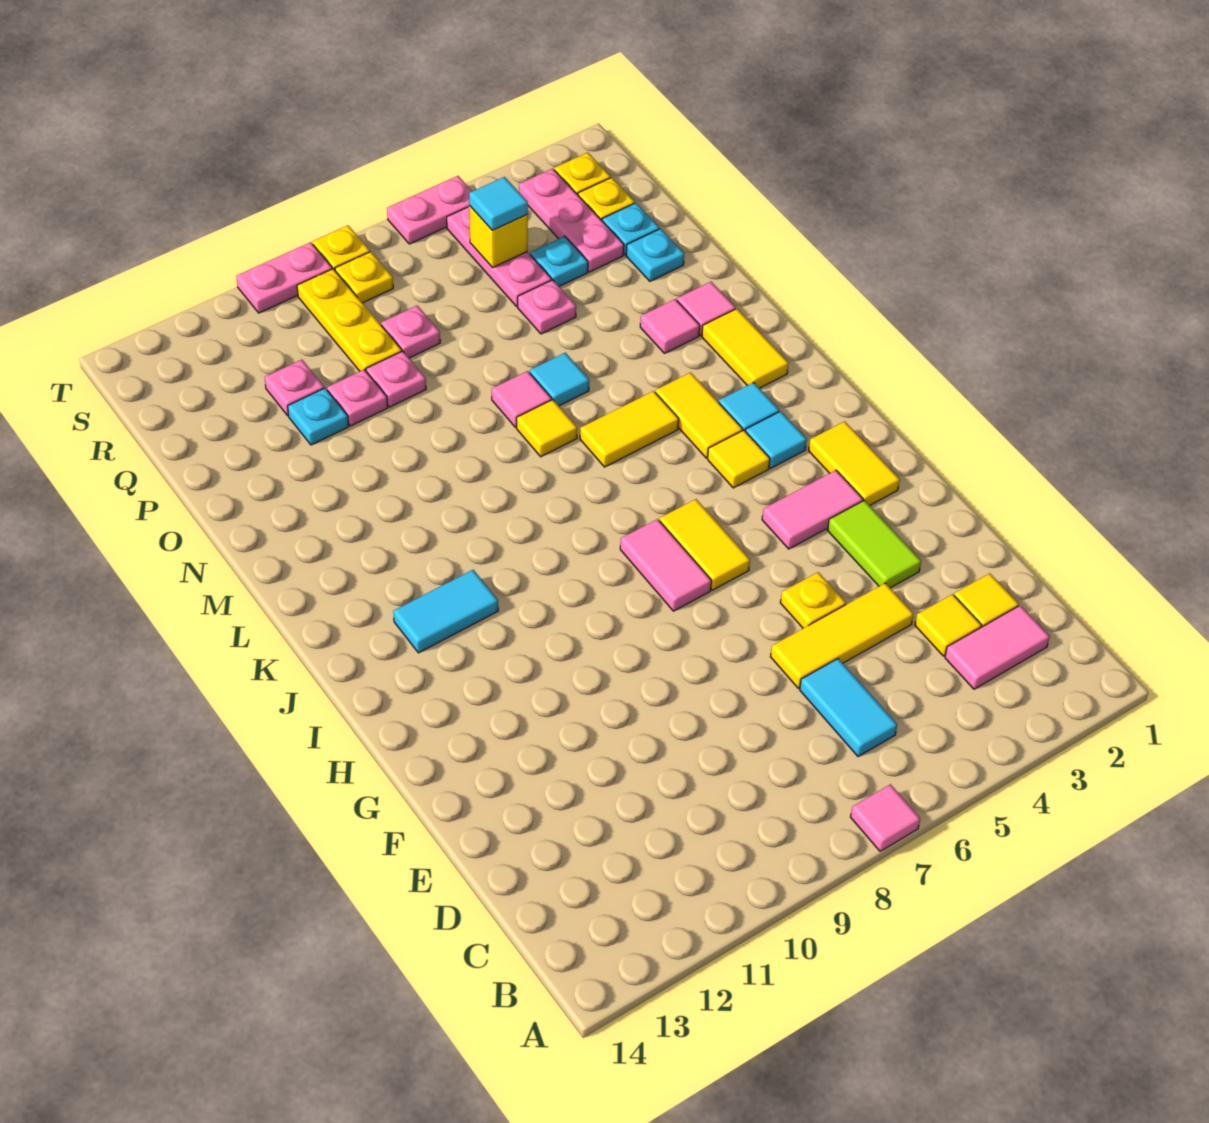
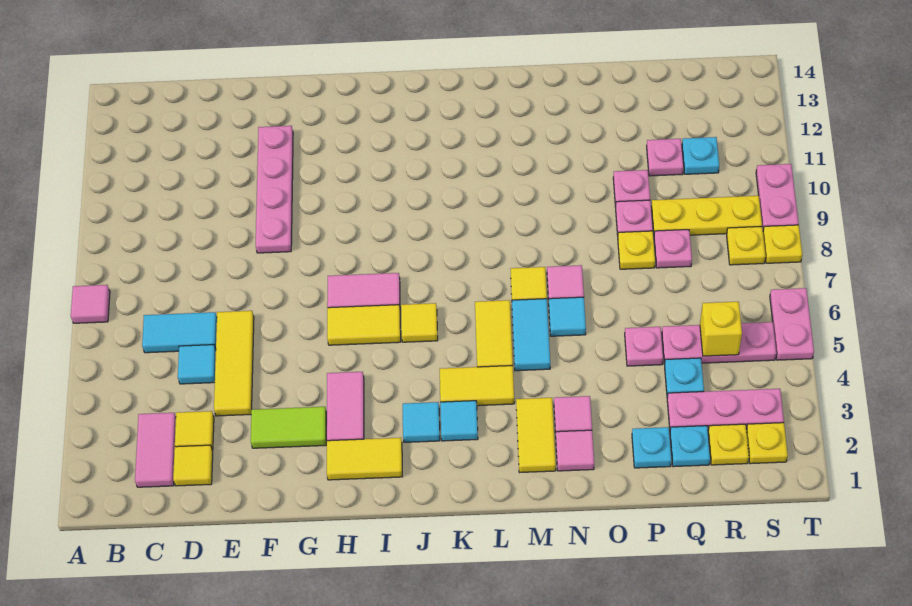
yellow 1x1 plate [780,572,846,628] -> yellow 1x1 plate moved to [618,231,655,269]
none -> pink 1x4 plate [256,126,293,253]
yellow 1x1 tile [708,430,770,488] -> yellow 1x1 tile moved to [401,303,438,342]
cyan 1x2 tile [393,570,498,653] -> cyan 1x2 tile moved to [512,299,550,371]
yellow 1x2 tile [702,309,789,388] -> yellow 1x2 tile turned to [516,398,556,472]
cyan 1x1 plate [288,388,349,445] -> cyan 1x1 plate moved to [682,137,719,174]
cyan 1x1 tile [469,177,528,230] -> cyan 1x1 tile moved to [178,345,216,384]

